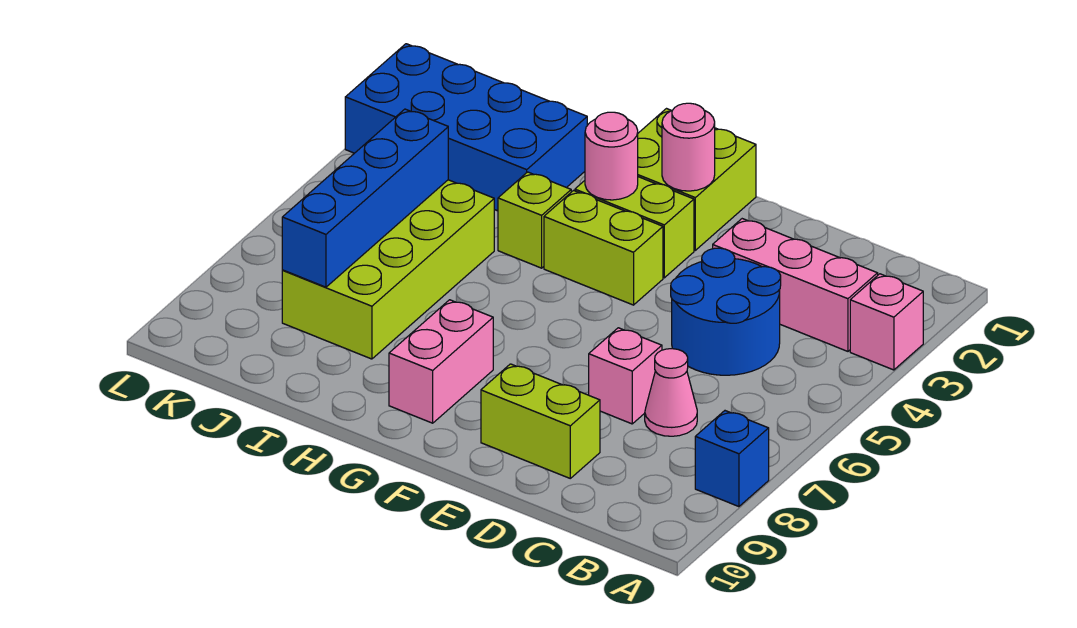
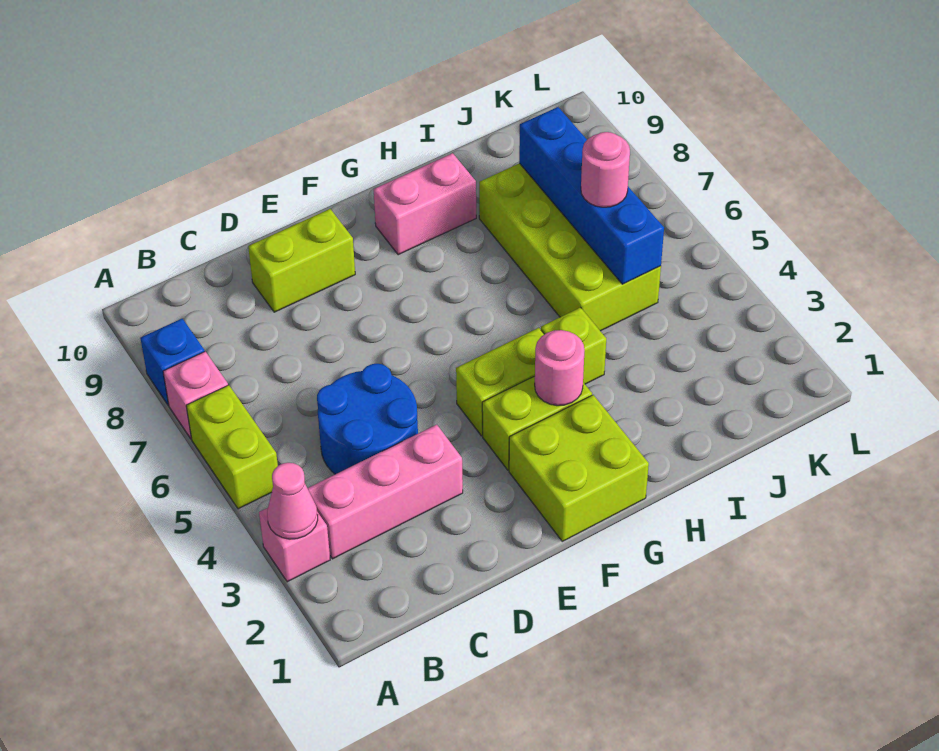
none -> lime 1x2 brick [186,385,278,509]
pink 1x1 cone [645,349,697,436] -> pink 1x1 cone moved to [267,463,318,539]
pink 1x1 brick [589,328,662,424] -> pink 1x1 brick moved to [163,352,228,439]
pink 1x1 round brick [662,103,715,191] -> pink 1x1 round brick moved to [581,132,630,207]
pink 1x2 brick [389,300,493,423] -> pink 1x2 brick turned to [374,153,476,255]
blue 2x4 brick [345,44,587,211] -> none

